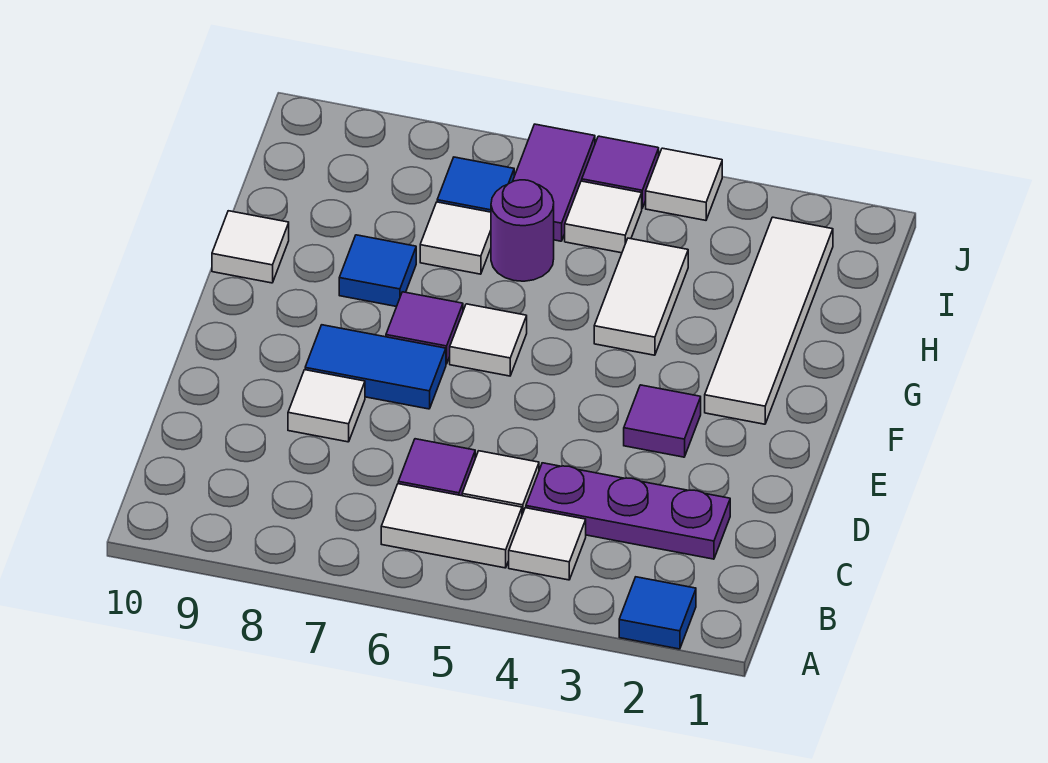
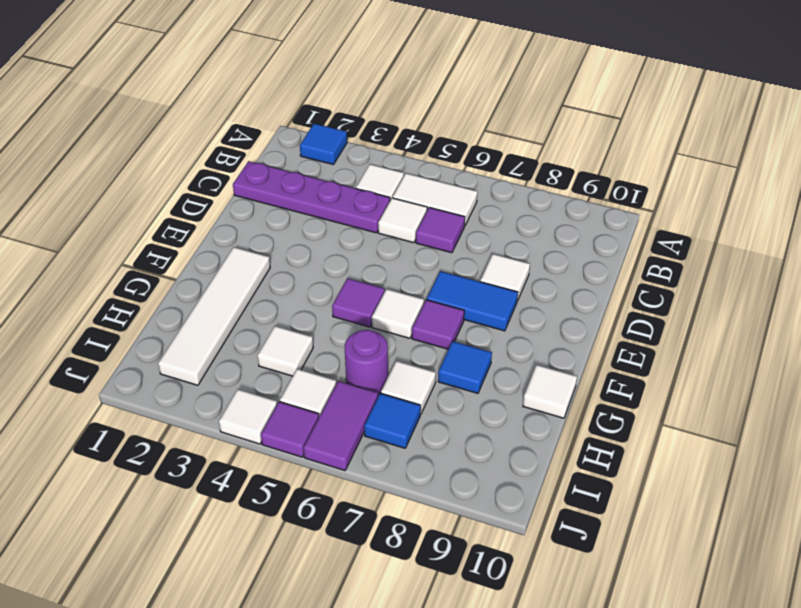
purple 1x3 plate [526,463,730,559] -> purple 1x4 plate [233,161,390,233]
purple 1x1 tile [624,385,701,457] -> purple 1x1 tile moved to [332,278,385,327]
white 1x2 tile [594,238,688,355] -> white 1x1 tile [258,326,313,376]

